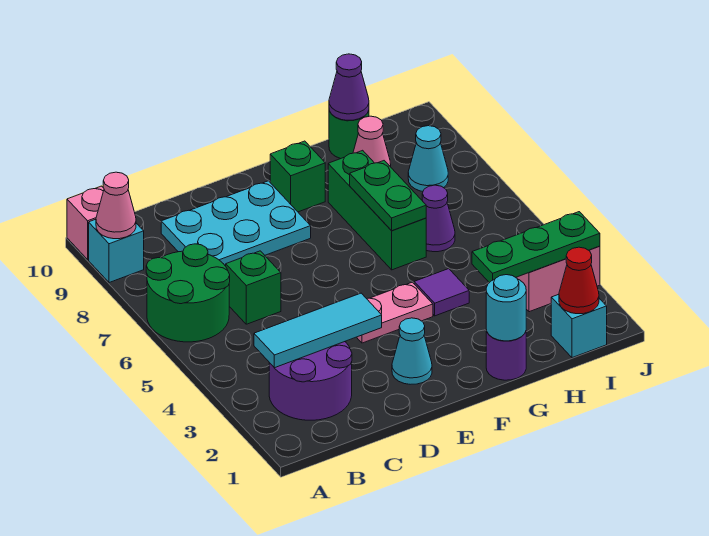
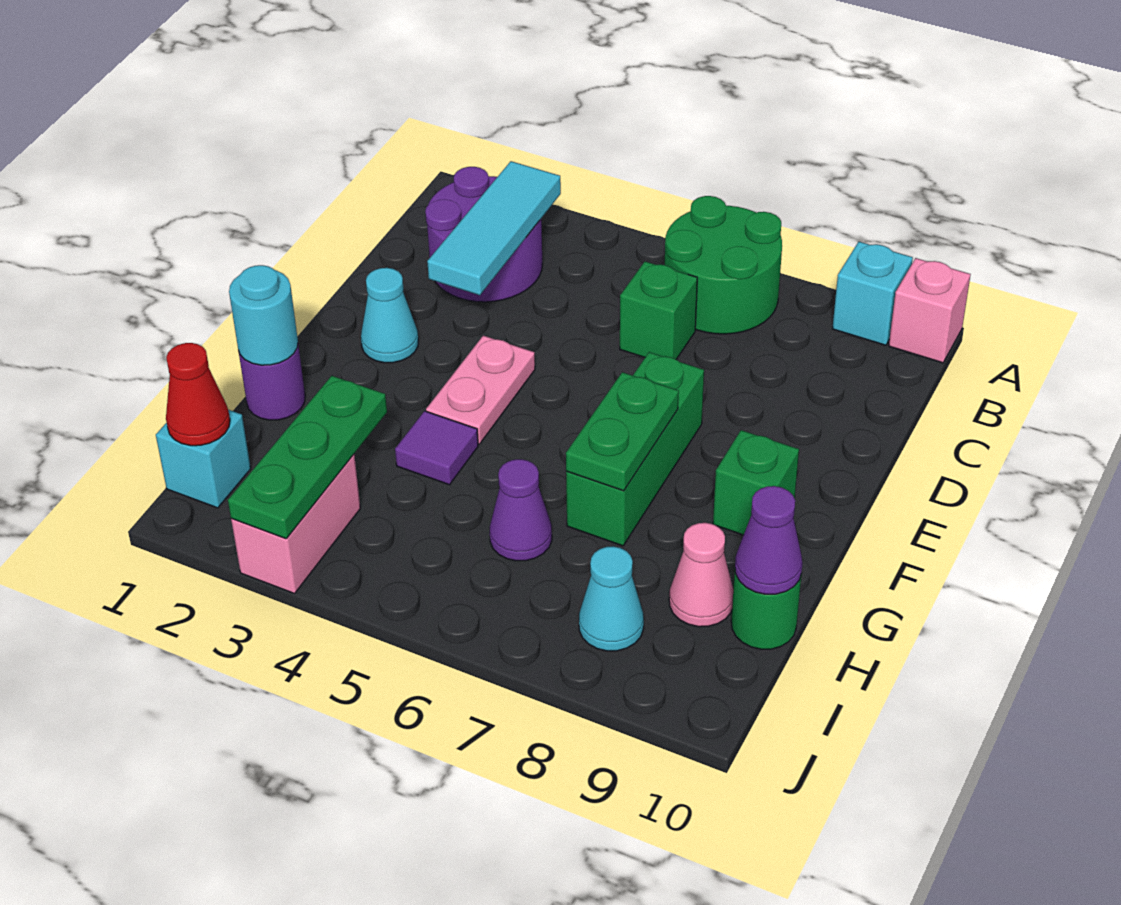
pink 1x1 cone [96,172,136,239] -> none
cyan 2x3 plate [161,181,311,266] -> none
green 1x3 brick [328,150,426,270] -> green 1x3 brick turned to [566,352,704,546]
green 1x2 plate [350,161,426,231] -> green 1x2 plate turned to [566,372,679,491]

